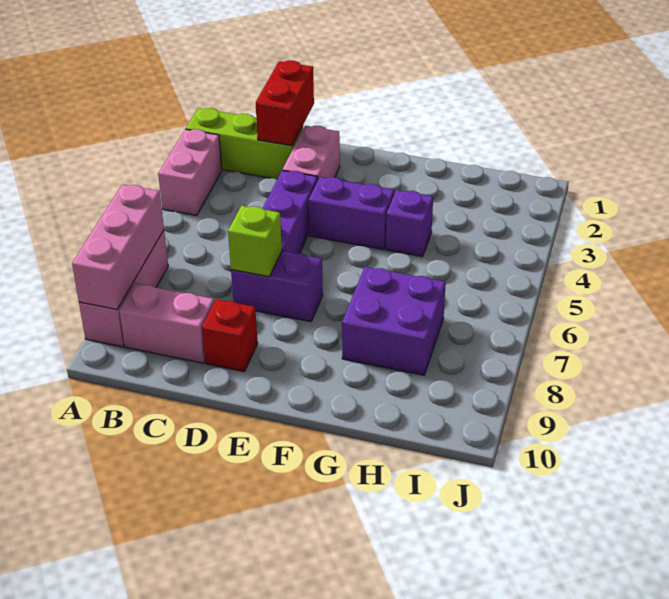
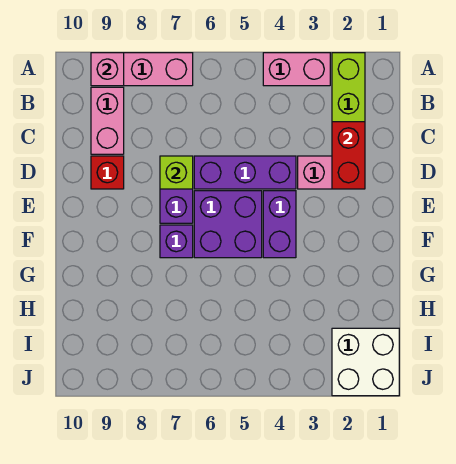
pink 1x3 brick [72,184,164,309] -> pink 1x1 brick [91,53,124,86]
red 1x2 brick [256,61,314,146] -> red 1x2 brick turned to [332,122,365,189]
purple 1x1 brick [386,190,433,257] -> purple 1x1 brick moved to [160,225,193,258]
purple 2x2 brick [342,267,446,375] -> purple 2x2 brick moved to [194,191,262,258]
none -> white 2x2 brick [332,328,399,396]

